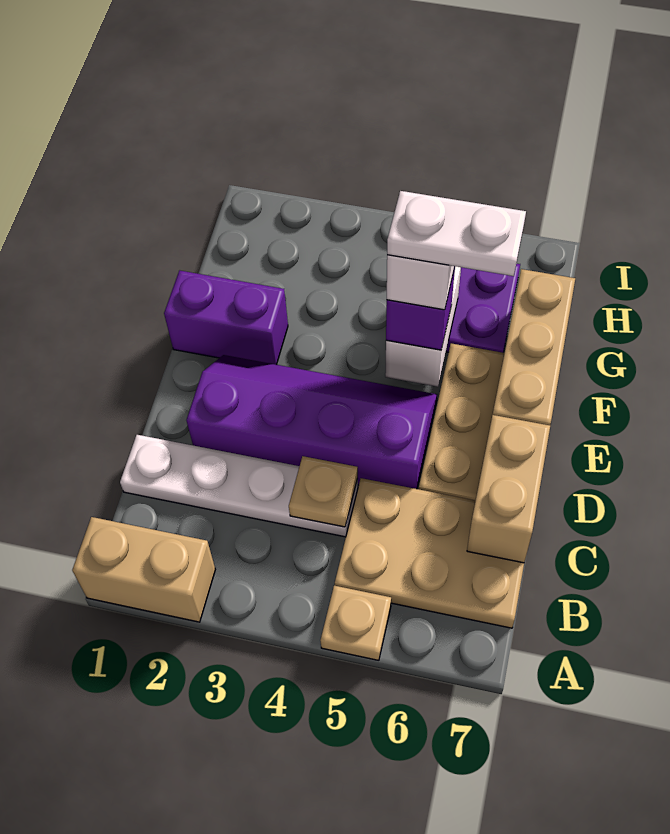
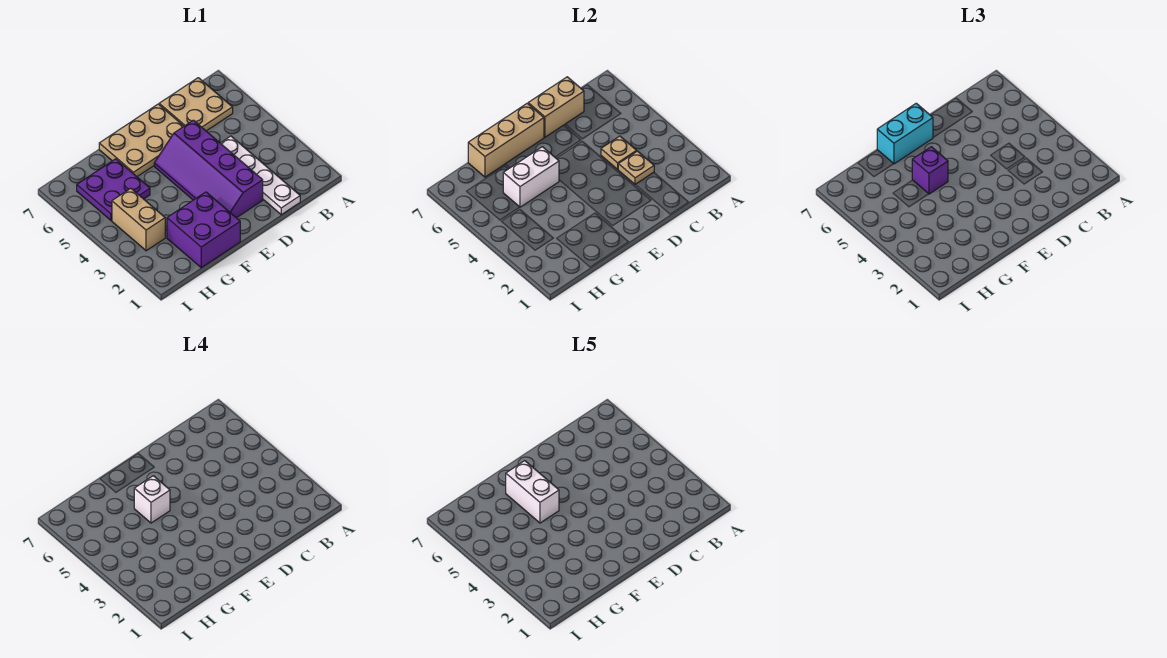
tan 1x2 brick [72,517,215,622] -> tan 1x2 brick moved to [112,188,165,251]
tan 1x1 plate [320,585,391,660] -> tan 1x1 plate moved to [618,151,654,185]
tan 2x3 plate [335,478,524,628] -> tan 2x2 plate [159,78,233,131]
none -> cyan 1x2 brick [877,103,933,164]
purple 1x2 brick [164,270,288,365] -> purple 2x2 brick [167,192,240,267]
white 1x2 plate [387,191,526,276] -> white 1x2 brick [506,461,559,523]

